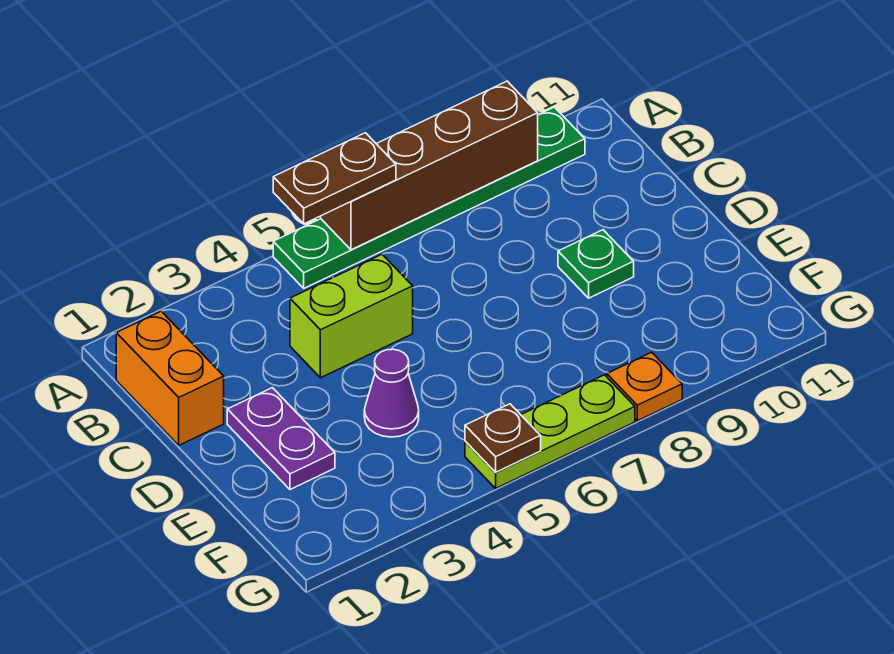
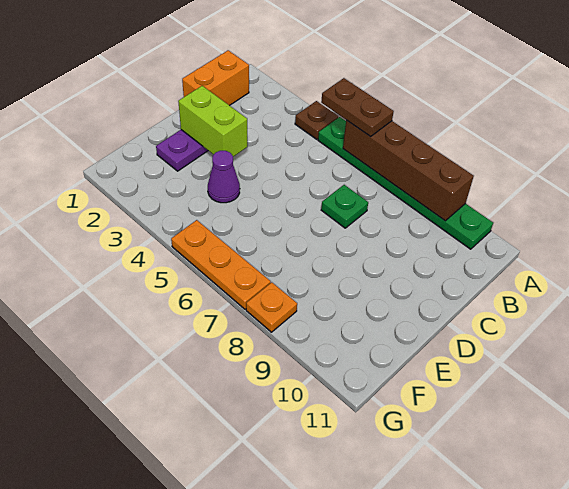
lime 1x2 brick [290,254,413,378] -> lime 1x2 brick moved to [178,86,247,157]
green 1x1 plate [558,230,634,298] -> green 1x1 plate moved to [321,185,368,228]
lime 1x3 plate [465,375,635,488] -> orange 1x3 plate [171,220,271,309]
brown 1x1 plate [465,404,541,472] -> brown 1x1 plate moved to [295,101,338,139]

